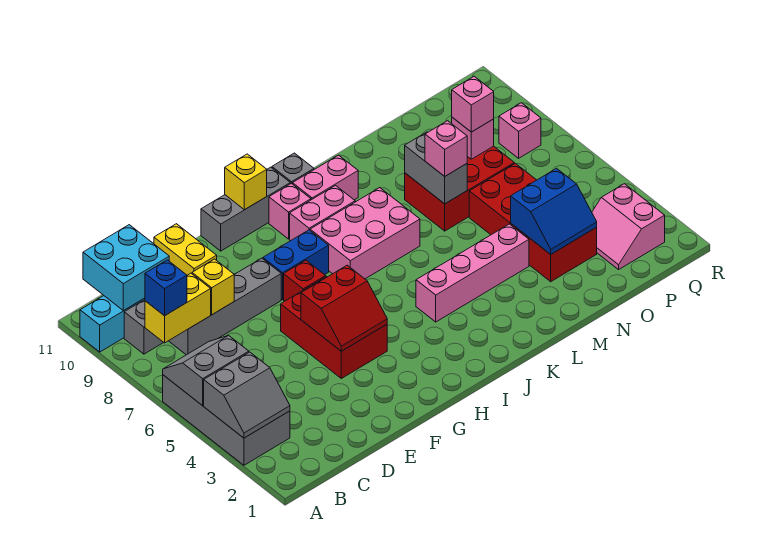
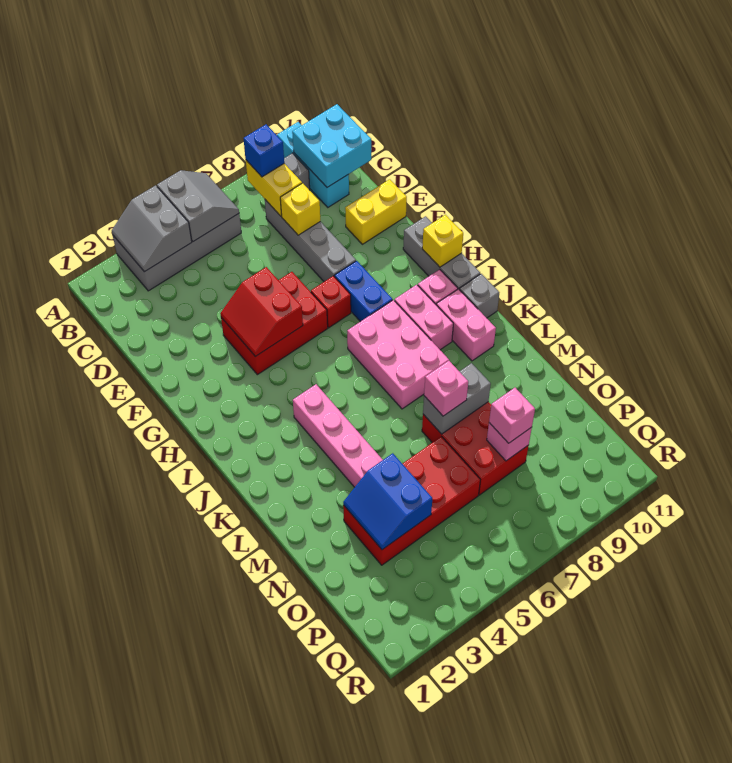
pink 2x2 slope [592,184,665,270] -> none
pink 1x1 brick [499,103,541,158] -> none

